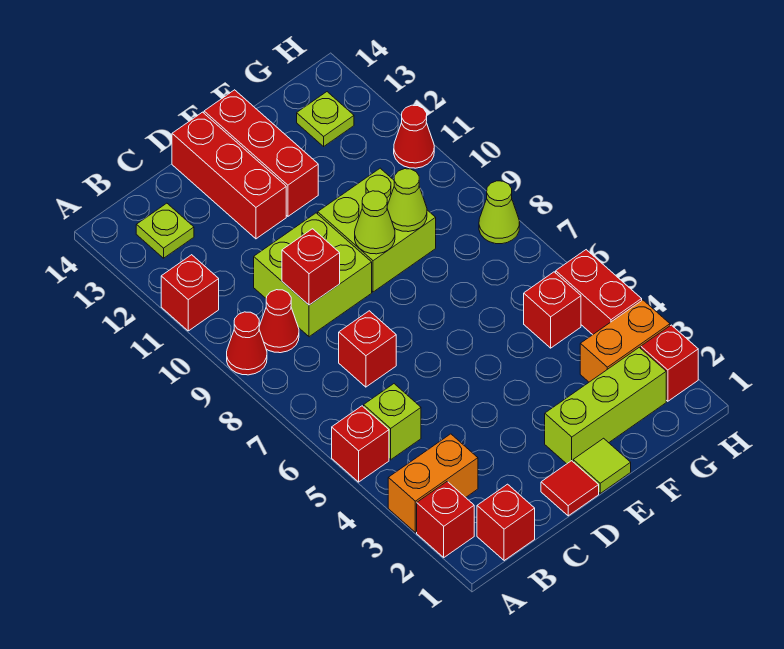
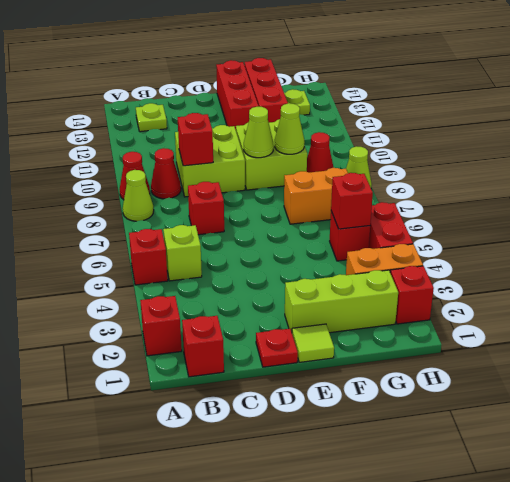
orange 1x2 brick [388,434,478,532] -> orange 1x2 brick moved to [284,168,348,224]
none -> lime 1x1 cone [123,170,154,221]
red 1x1 brick [161,255,219,331] -> red 1x1 brick moved to [331,173,373,229]
red 1x1 tile [541,461,599,516] -> red 1x1 plate [256,329,298,367]
red 1x3 brick [172,112,286,239] -> red 1x3 brick moved to [245,58,288,123]
red 1x1 cone [394,105,434,168] -> red 1x1 cone moved to [307,132,334,173]

